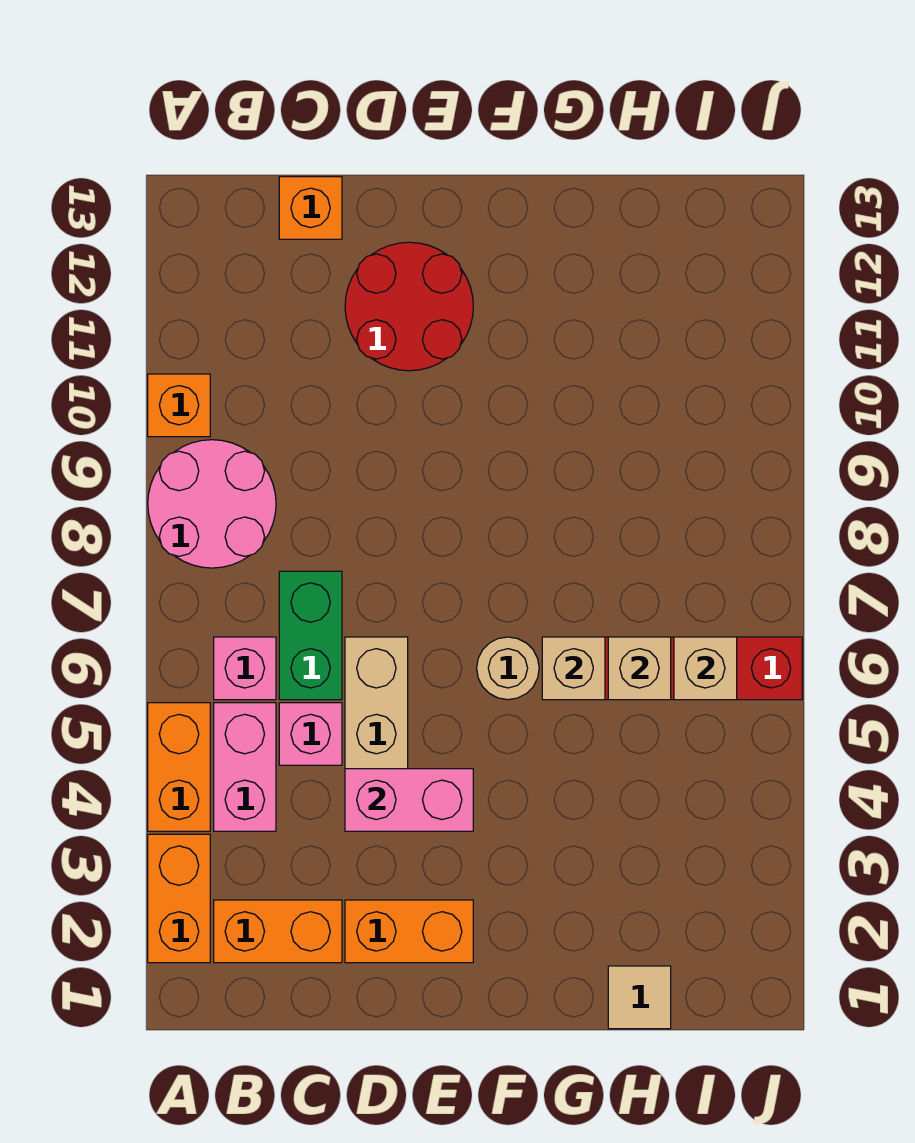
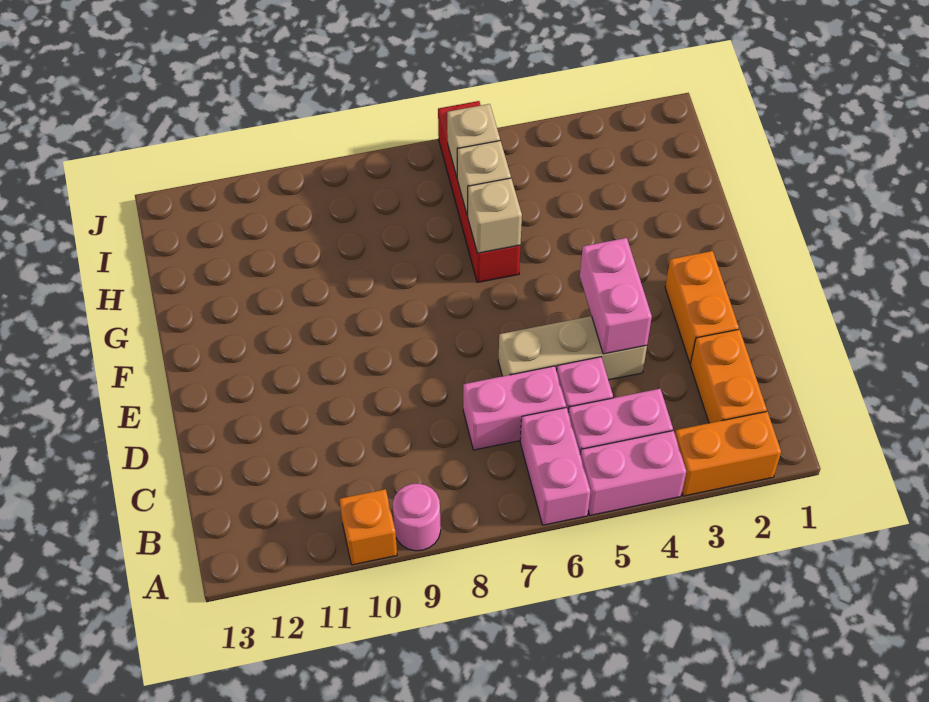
orange 1x2 brick [148,703,210,831] -> pink 1x2 brick [580,431,686,515]
pink 2x2 round brick [148,440,276,568] -> pink 1x1 round brick [393,484,441,551]
pink 1x1 brick [214,637,276,700] -> pink 1x2 brick [520,408,590,525]
green 1x2 brick [279,571,342,700] -> pink 1x2 brick [463,366,566,450]
orange 1x1 brick [279,177,342,239] -> none
red 2x2 round brick [345,242,473,371] -> none
tan 1x1 round brick [477,637,539,700] -> none
tan 1x1 tile [608,966,671,1029] -> none

